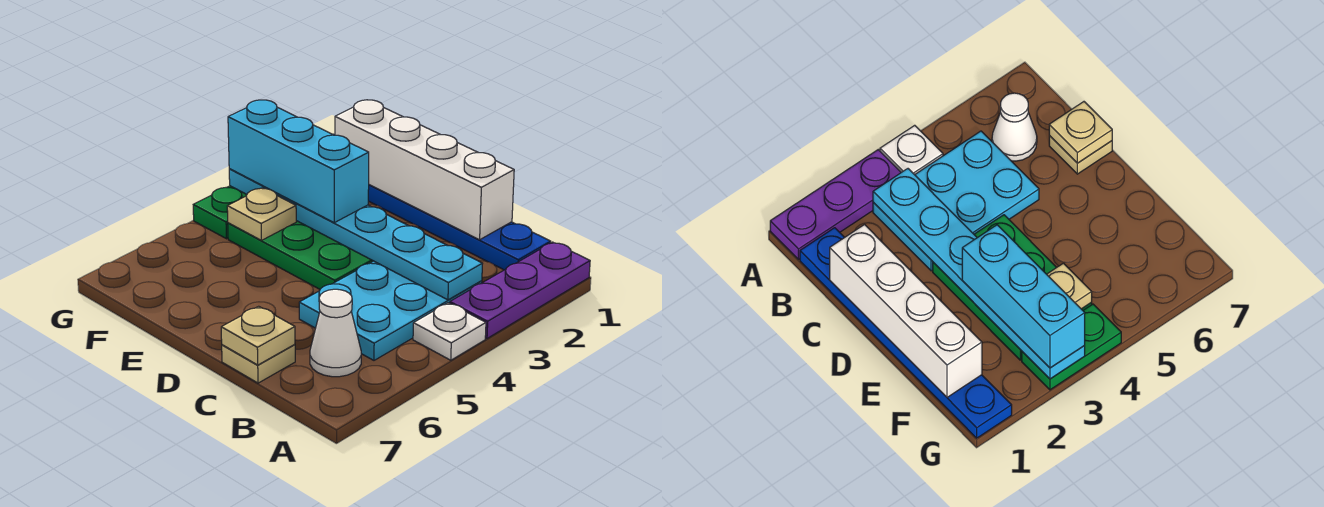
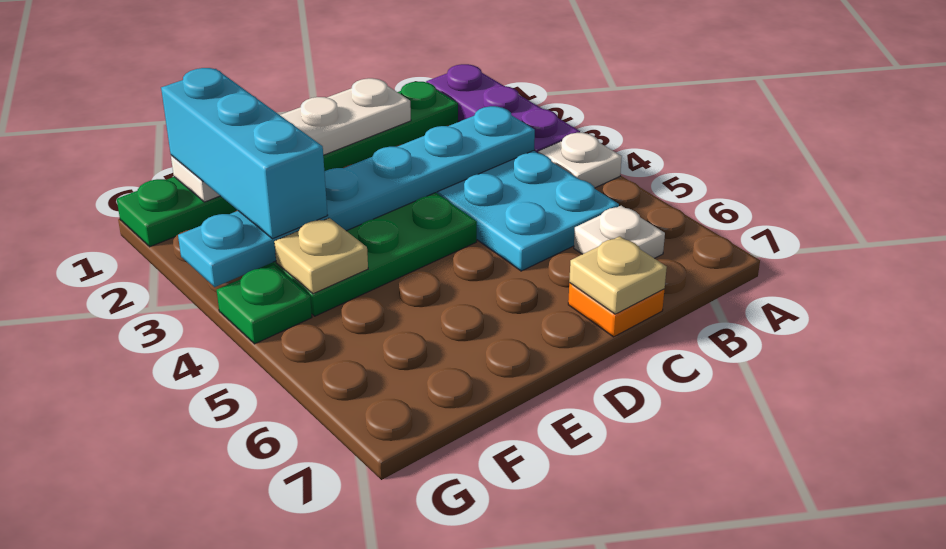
blue 1x6 plate [333,134,551,270] -> green 1x6 plate [117,82,458,247]
white 1x1 cone [310,289,361,377] -> white 1x1 plate [574,206,665,258]
white 1x4 brick [335,100,514,240] -> white 1x4 plate [171,78,411,202]
tan 1x1 plate [222,344,295,383] -> orange 1x1 plate [568,283,664,337]
cyan 1x3 brick [228,100,369,223] -> cyan 1x3 brick turned to [161,68,328,239]
green 1x2 plate [193,186,247,239] -> green 1x1 plate [217,265,312,344]

